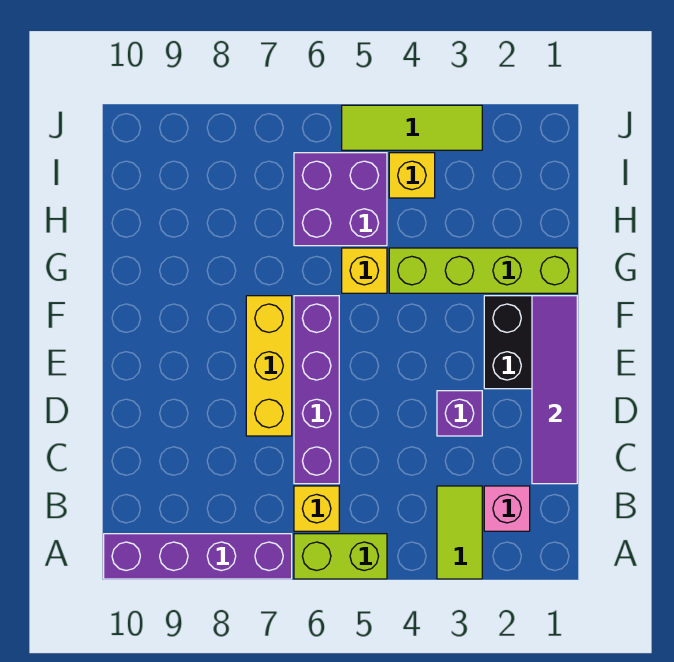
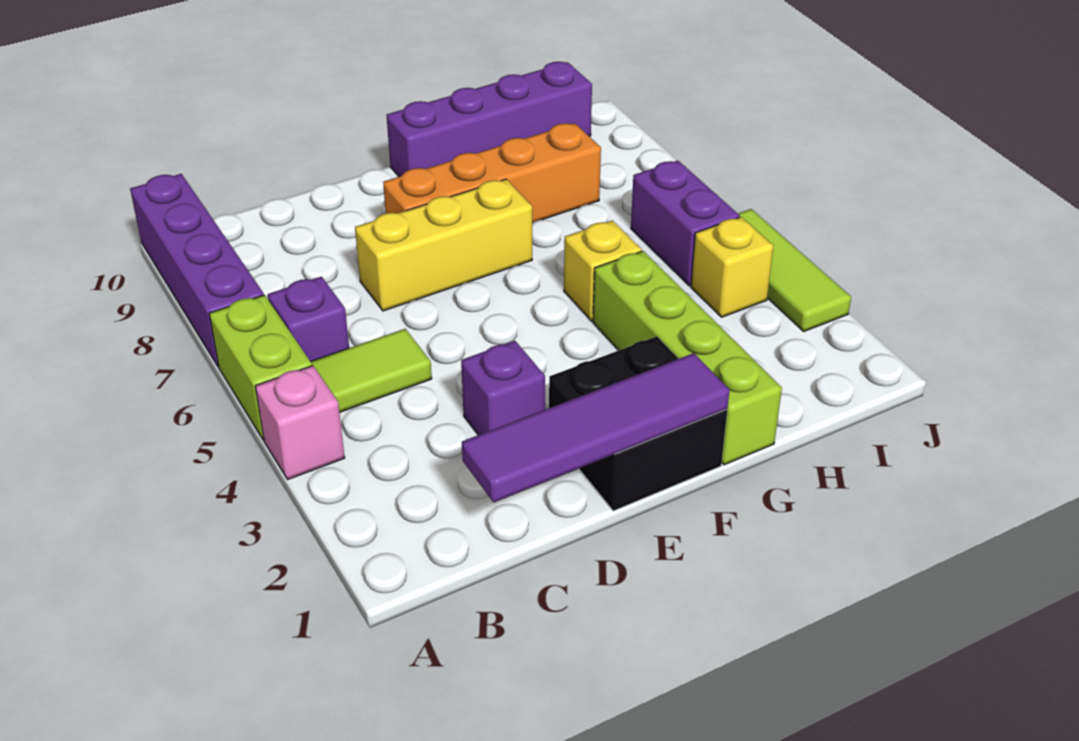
lime 1x2 tile [437,486,482,579] -> lime 1x2 tile moved to [311,329,432,413]
pink 1x1 brick [484,486,530,531] -> pink 1x1 brick moved to [255,366,345,479]
yellow 1x1 brick [294,486,339,531] -> purple 1x1 brick [268,277,349,361]
purple 1x4 brick [294,296,339,484] -> purple 1x4 brick moved to [387,62,592,177]
none -> orange 1x4 brick [383,123,601,223]
purple 2x2 brick [294,153,387,246] -> purple 1x2 brick [631,161,740,286]

